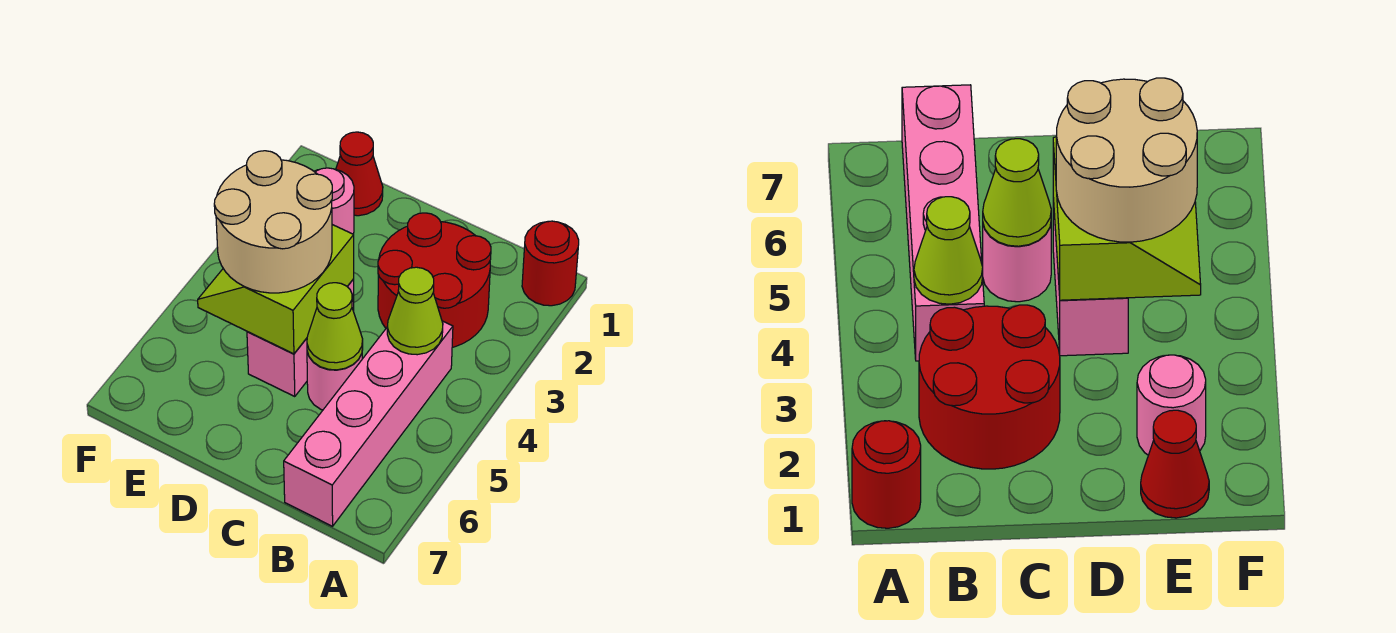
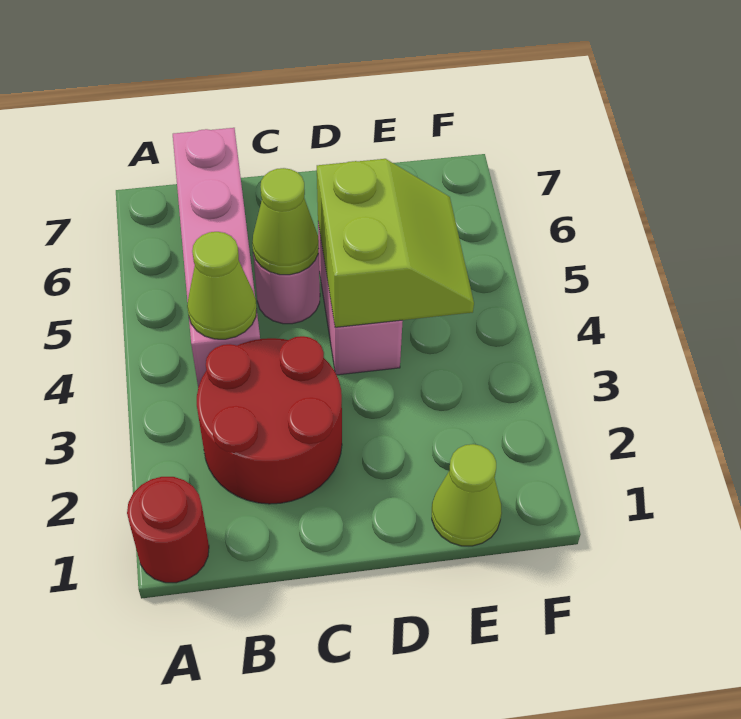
tan 2x2 round brick [214,151,332,293] -> none
red 1x1 cone [336,132,383,216] -> lime 1x1 cone [432,444,502,546]
pink 1x1 round brick [314,168,354,234] -> none

